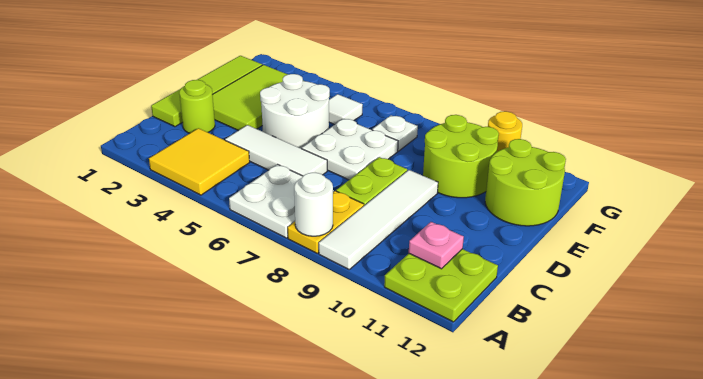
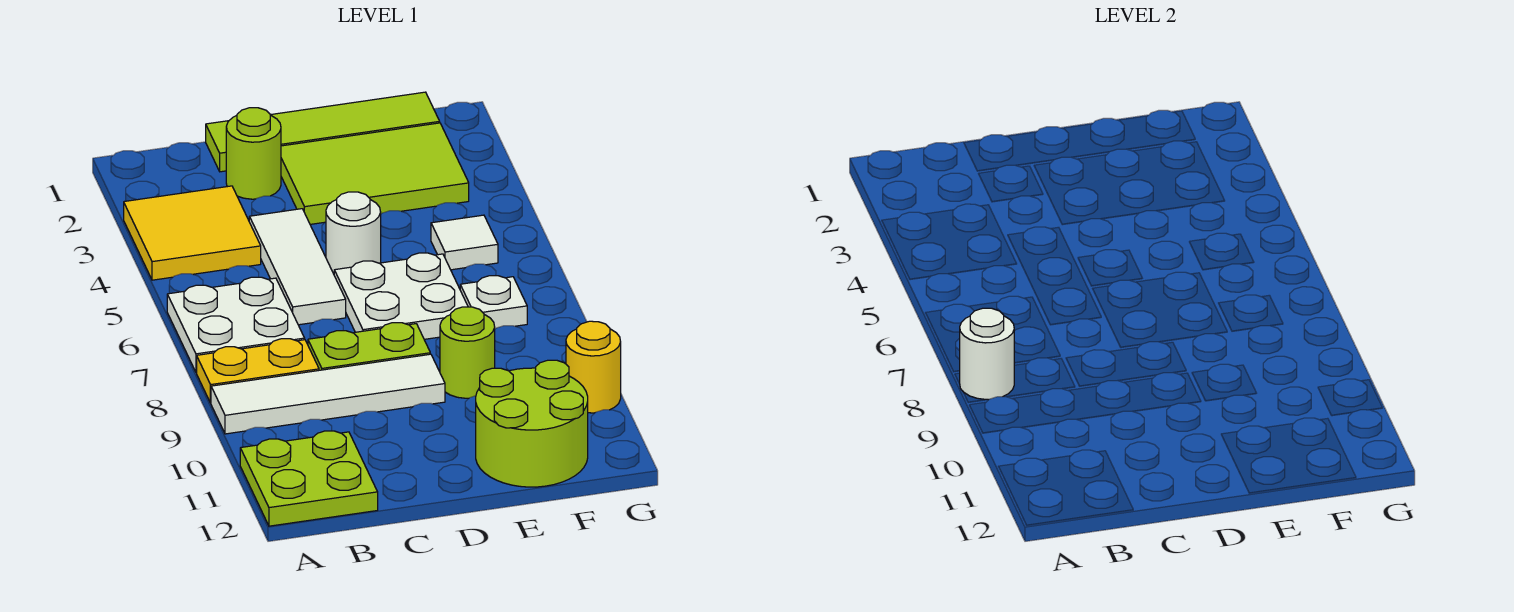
pink 1x1 plate [409,222,464,269] -> none
white 2x2 round brick [260,74,330,149] -> white 1x1 round brick [326,192,381,274]
lime 2x2 round brick [423,115,499,198] -> lime 1x1 round brick [440,307,495,398]

